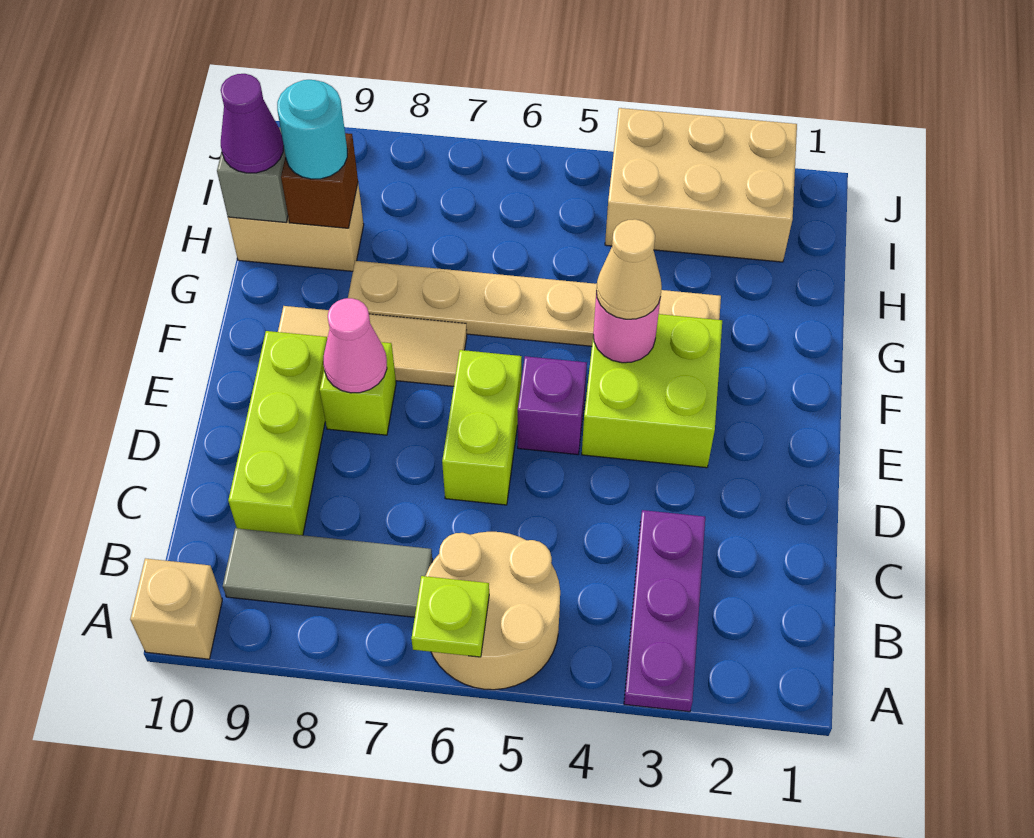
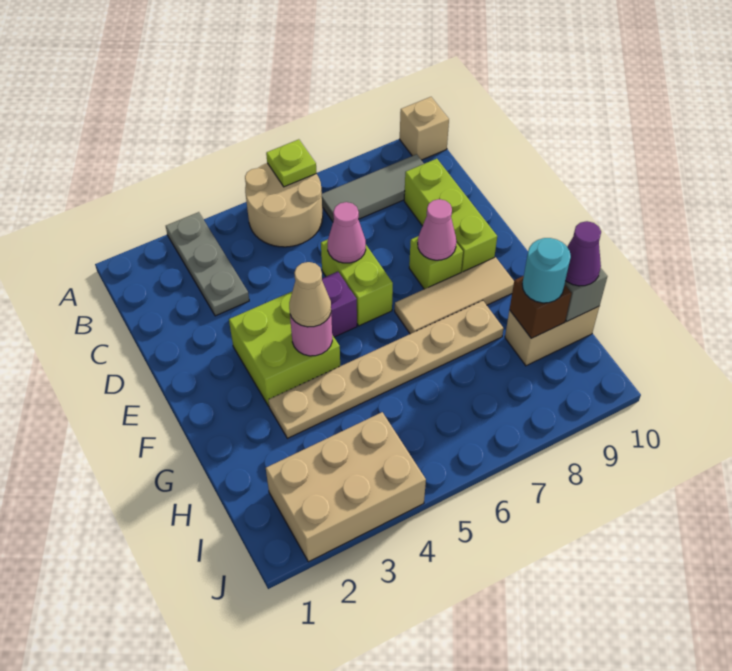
purple 1x3 plate [624,510,705,712] -> grey 1x3 plate [166,212,249,316]
none -> pink 1x1 cone [328,202,366,263]

